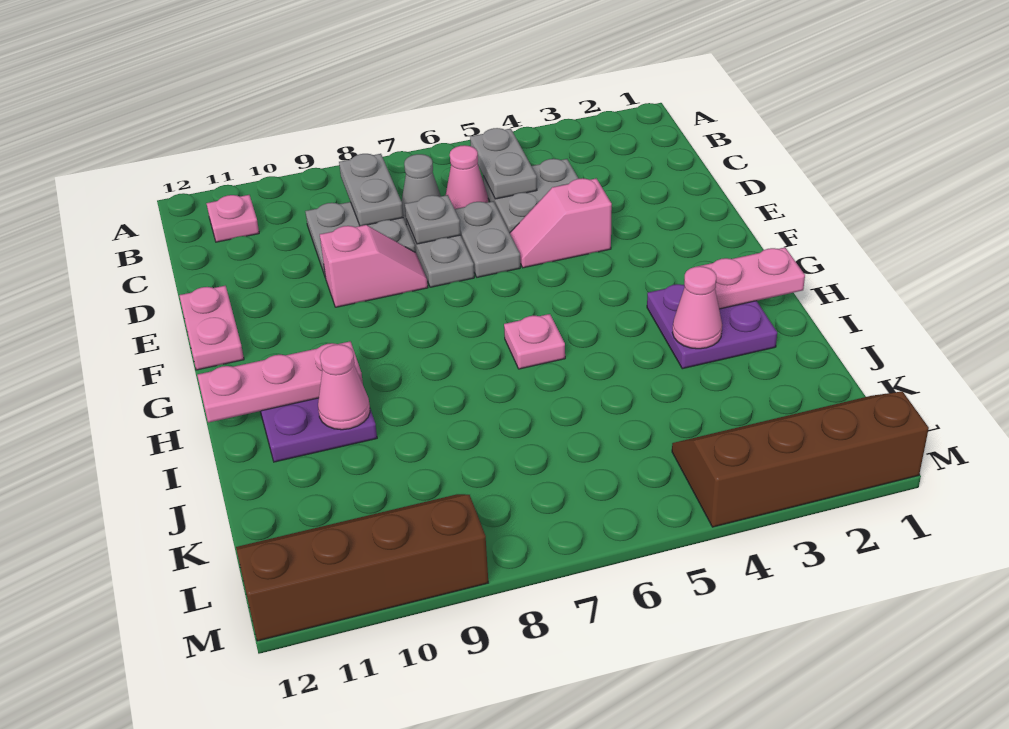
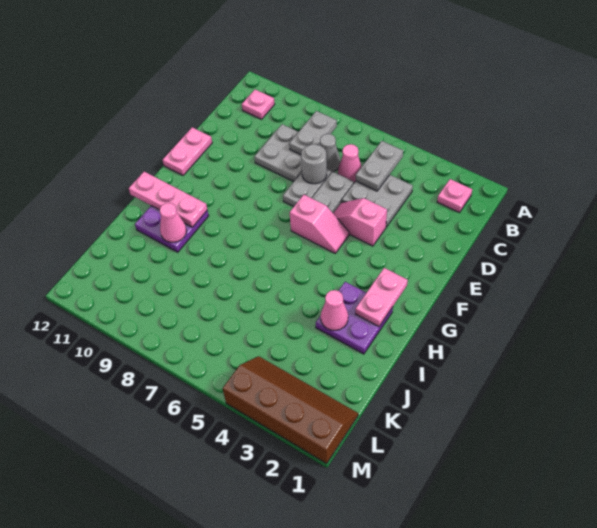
grey 1x1 plate [405,195,461,244] -> grey 1x1 round brick [301,144,327,184]
pink 1x2 slope [320,225,428,307] -> pink 1x2 slope moved to [290,195,349,253]
pink 1x2 plate [697,247,805,309] -> pink 1x2 plate turned to [355,268,408,326]
pink 1x1 plate [504,314,565,369] -> pink 1x1 plate moved to [437,179,472,213]
brown 2x4 slope [236,494,488,641] -> none

